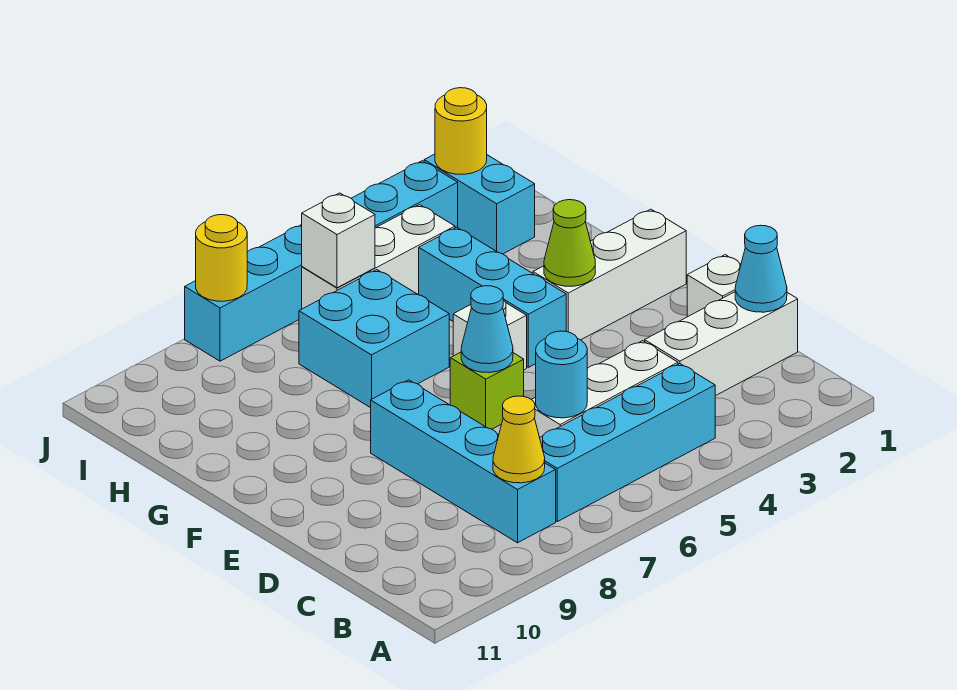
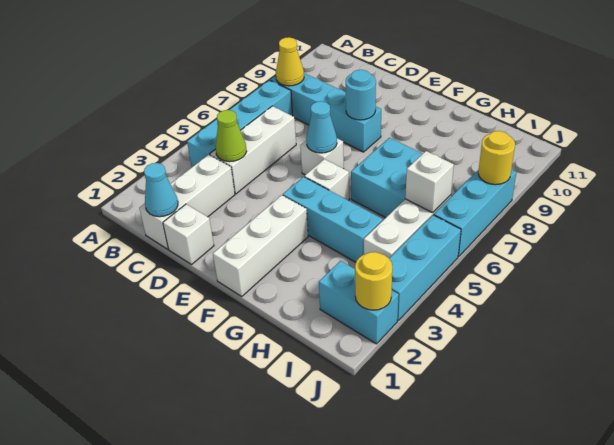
cyan 1x1 round brick [536,331,587,418] -> cyan 1x1 round brick moved to [346,70,376,120]
lime 1x1 brick [450,352,524,429] -> white 1x1 brick [300,138,344,175]
lime 1x1 cone [544,200,595,286] -> lime 1x1 cone moved to [216,110,247,162]

